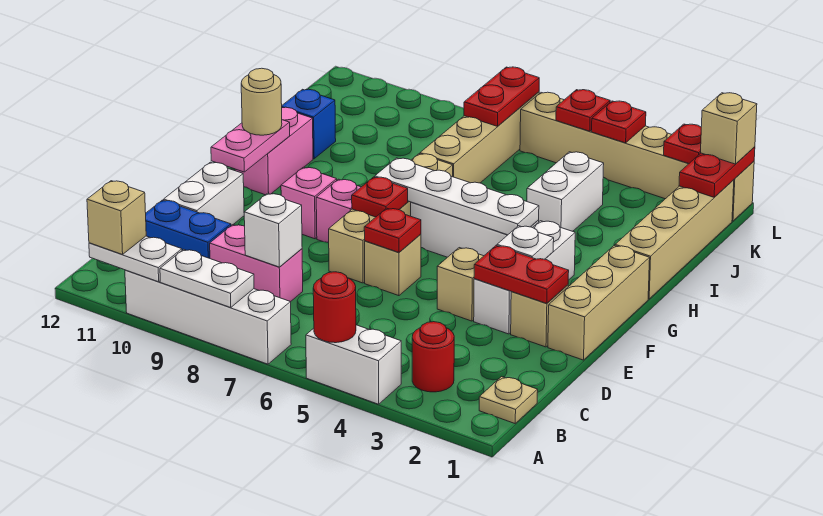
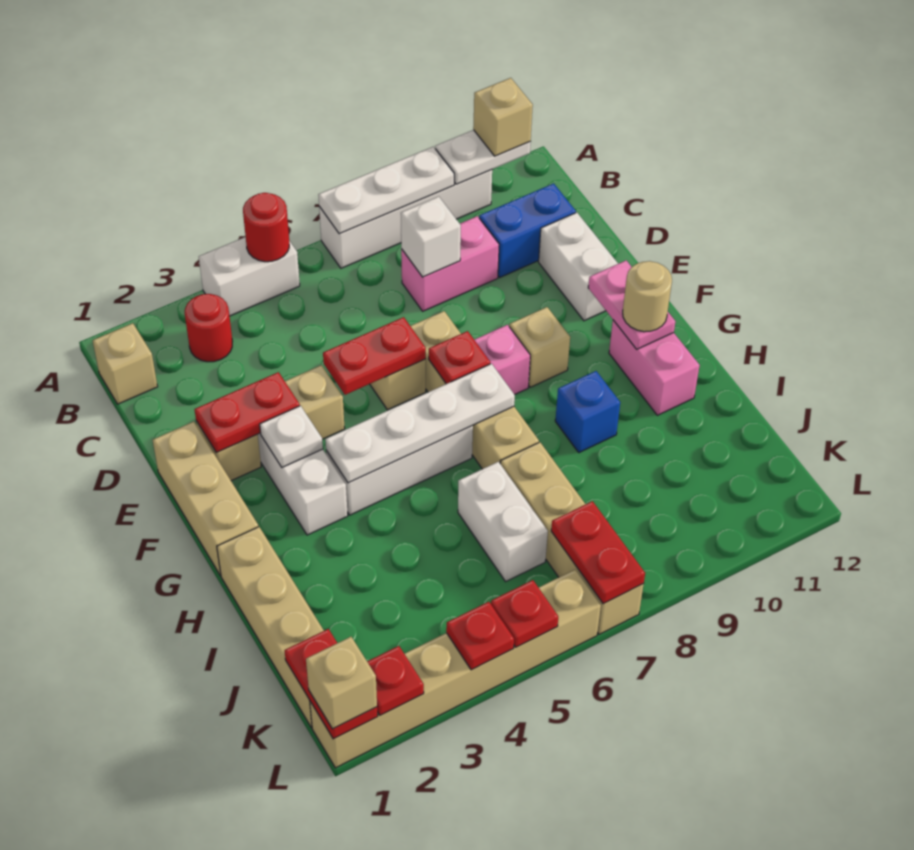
white 1x2 plate [160,249,254,307] -> white 1x3 plate [318,147,454,234]
tan 1x1 plate [479,377,538,423] -> tan 1x1 brick [93,323,158,404]
red 1x1 plate [364,208,421,252] -> red 1x2 plate [323,317,426,395]
pink 1x1 brick [281,167,337,239] -> tan 1x1 brick [509,307,570,387]
white 1x2 brick [527,152,604,231] -> white 1x2 brick moved to [458,462,548,581]
blue 1x1 brick [282,89,336,159] -> blue 1x1 brick moved to [555,371,620,453]

